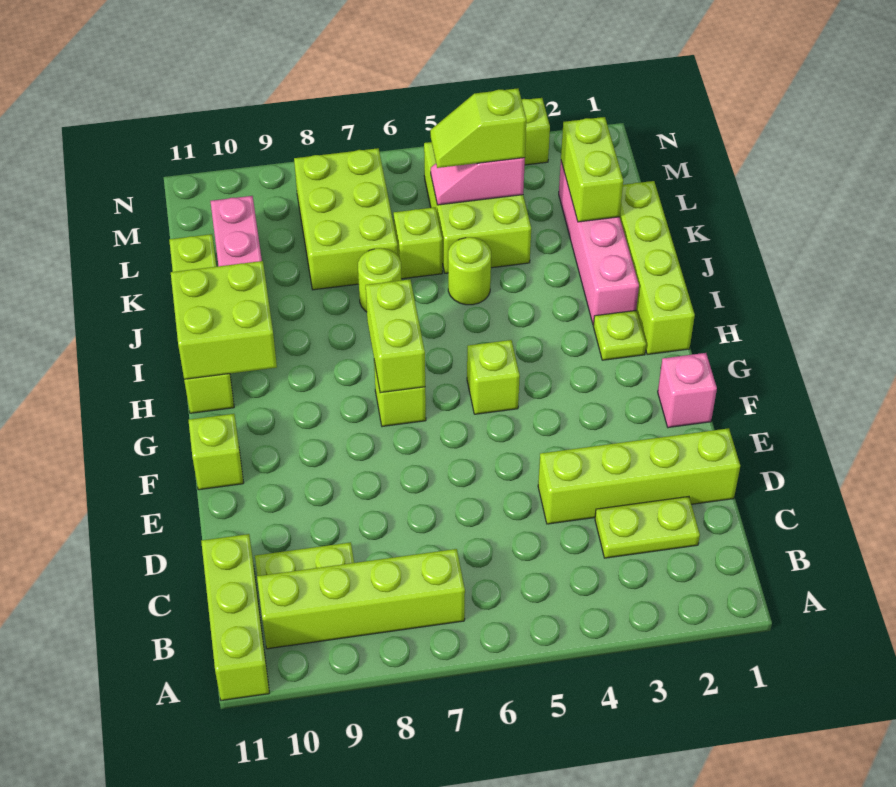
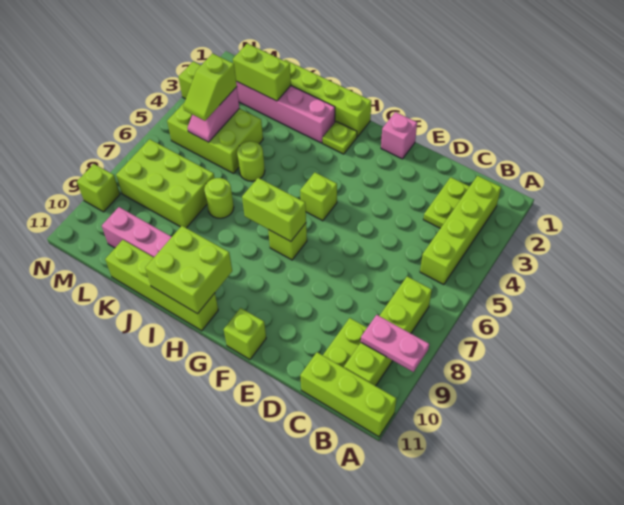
none -> pink 1x2 plate [361,315,429,372]
lime 1x4 brick [538,428,740,524] -> lime 1x4 brick moved to [420,176,501,285]
lime 1x1 brick [394,207,442,279] -> lime 1x1 brick moved to [77,164,120,212]

